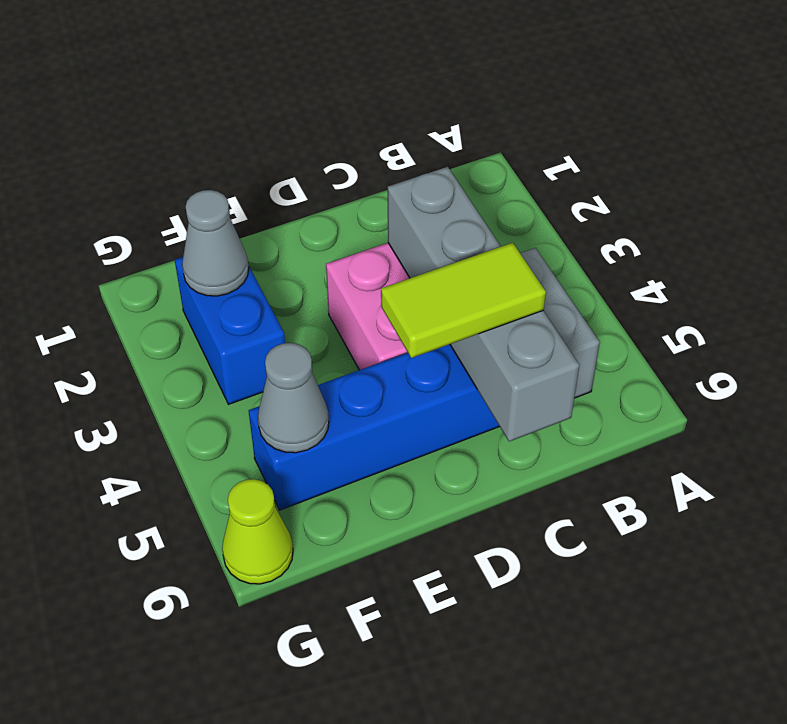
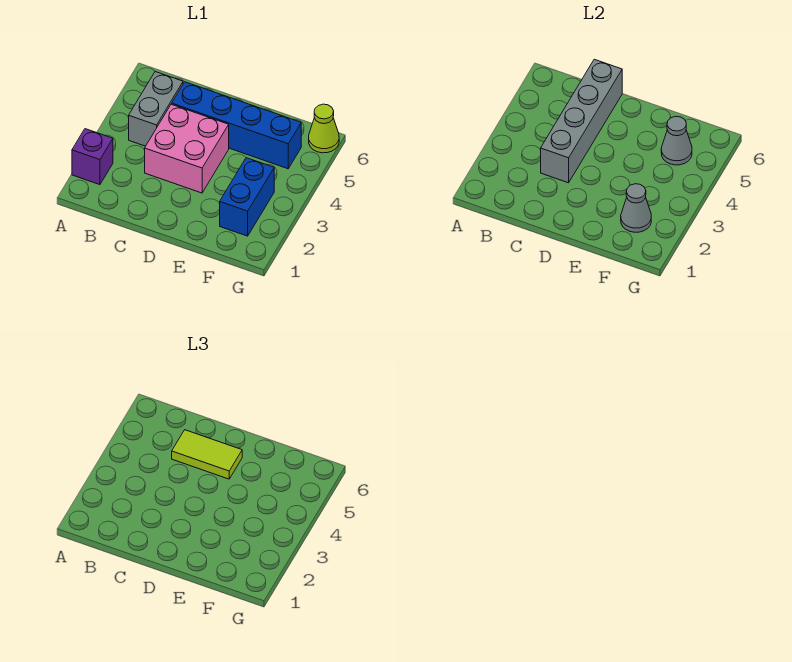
none -> purple 1x1 brick [72,129,113,185]

